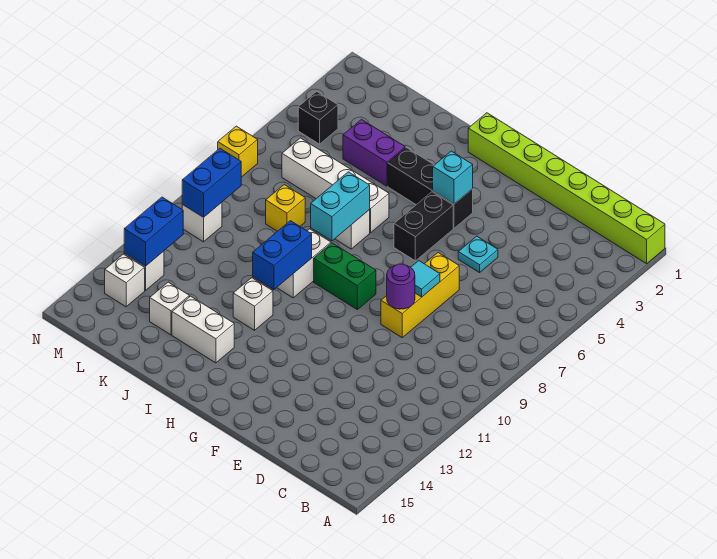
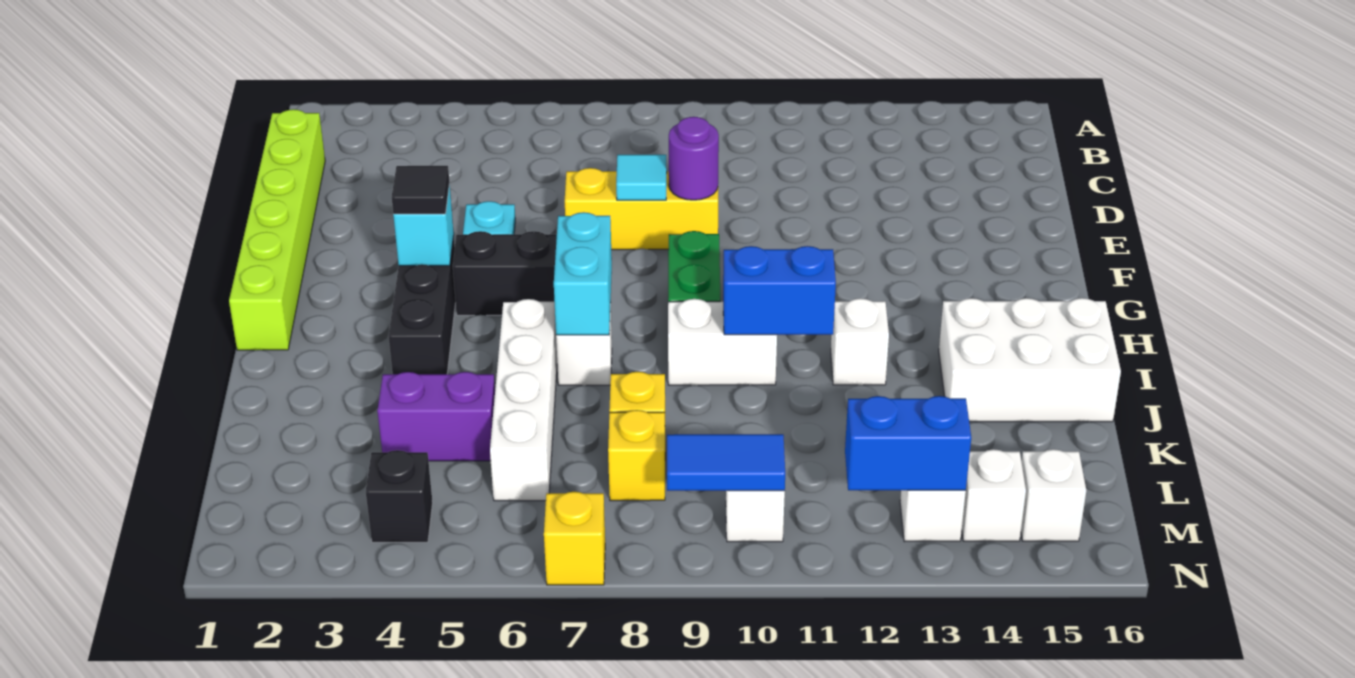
lime 1x8 brick [468,113,665,264] -> lime 1x6 brick [229,109,325,350]
none -> black 1x1 tile [392,166,449,214]
cyan 1x2 brick [311,172,370,241] -> cyan 1x2 brick turned to [554,212,612,335]
white 1x2 brick [172,296,234,363] -> white 2x3 brick [939,298,1121,422]
purple 1x2 brick [343,120,405,186] -> purple 1x2 brick turned to [377,372,495,461]
white 1x1 brick [150,282,189,335] -> white 1x1 brick moved to [1021,449,1086,541]
none -> yellow 1x1 brick [608,410,665,501]
blue 1x2 brick [182,149,241,217] -> blue 1x2 tile [667,434,785,491]

